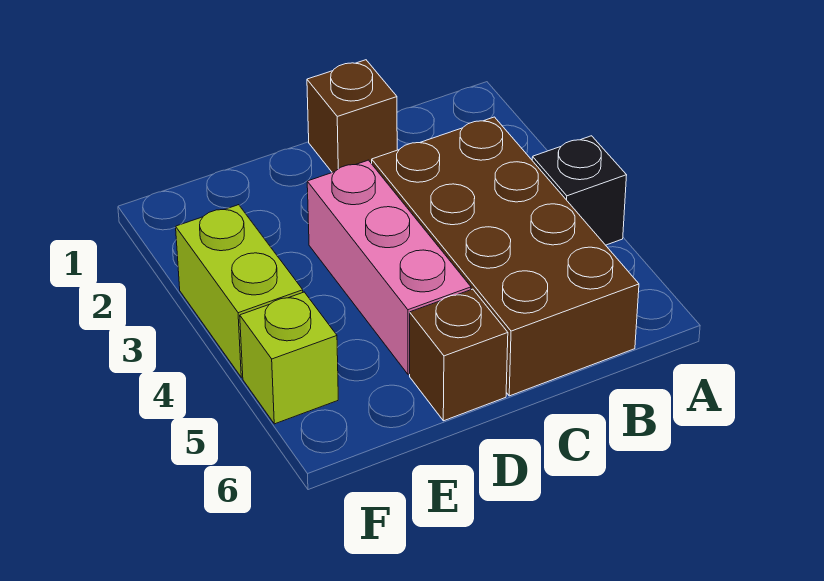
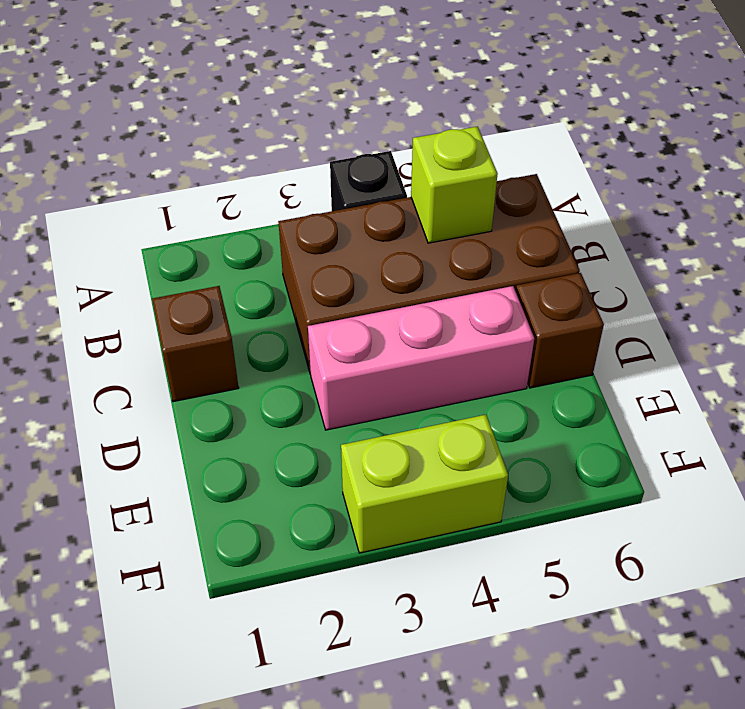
lime 1x1 brick [240,292,338,424] -> lime 1x1 brick moved to [411,127,498,243]

